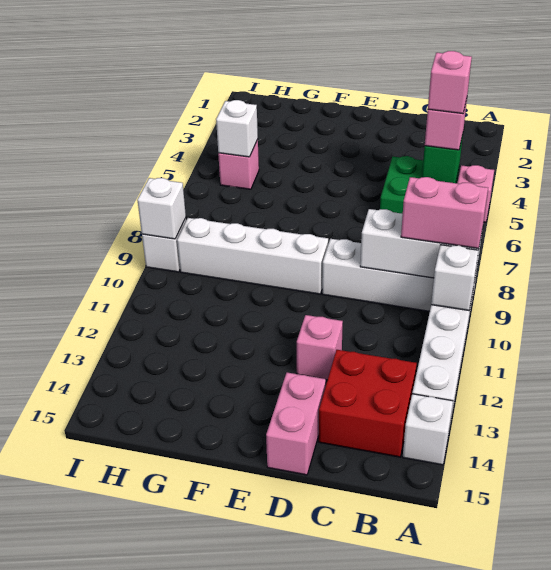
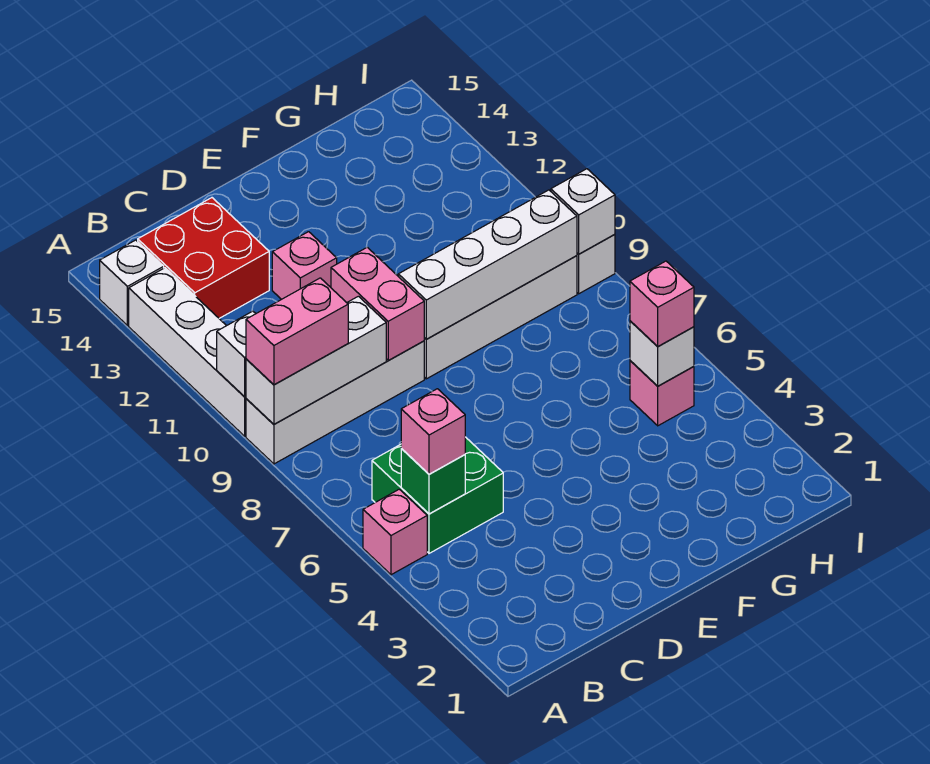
pink 1x1 brick [428,51,472,114] -> pink 1x1 brick moved to [630,261,694,347]
pink 1x2 brick [266,372,326,475] -> pink 1x2 brick moved to [331,247,424,361]
none -> white 1x4 brick [398,190,577,339]

